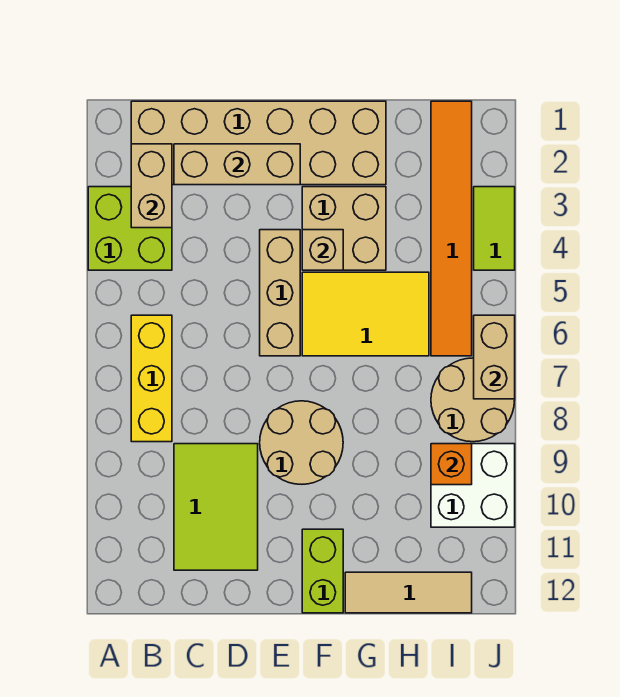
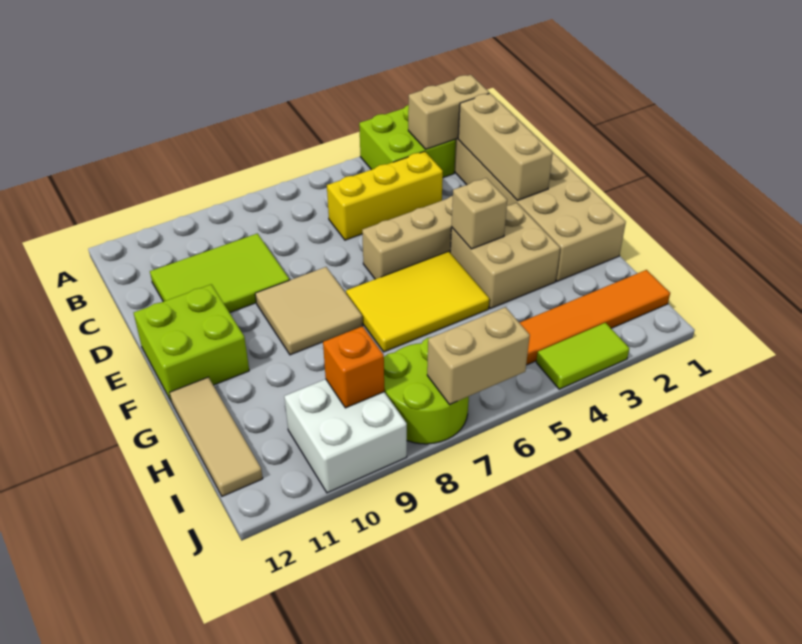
yellow 1x3 brick [131,315,172,442] -> yellow 1x3 brick moved to [327,151,443,240]
tan 2x2 round brick [260,401,343,484] -> tan 2x2 tile [255,267,362,355]
yellow 2x3 tile [302,272,429,356] -> yellow 2x3 tile turned to [346,251,489,352]
lime 1x2 brick [302,529,343,613] -> lime 2x2 brick [134,284,249,402]
tan 2x2 round brick [431,358,515,442] -> lime 2x2 round brick [384,337,469,444]

